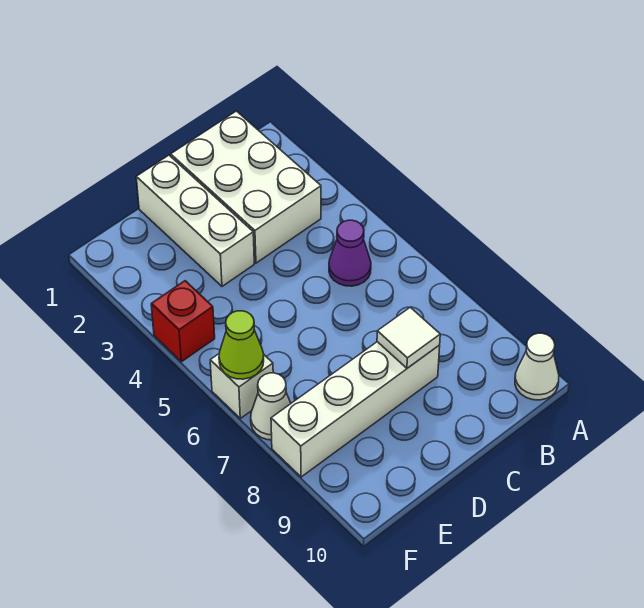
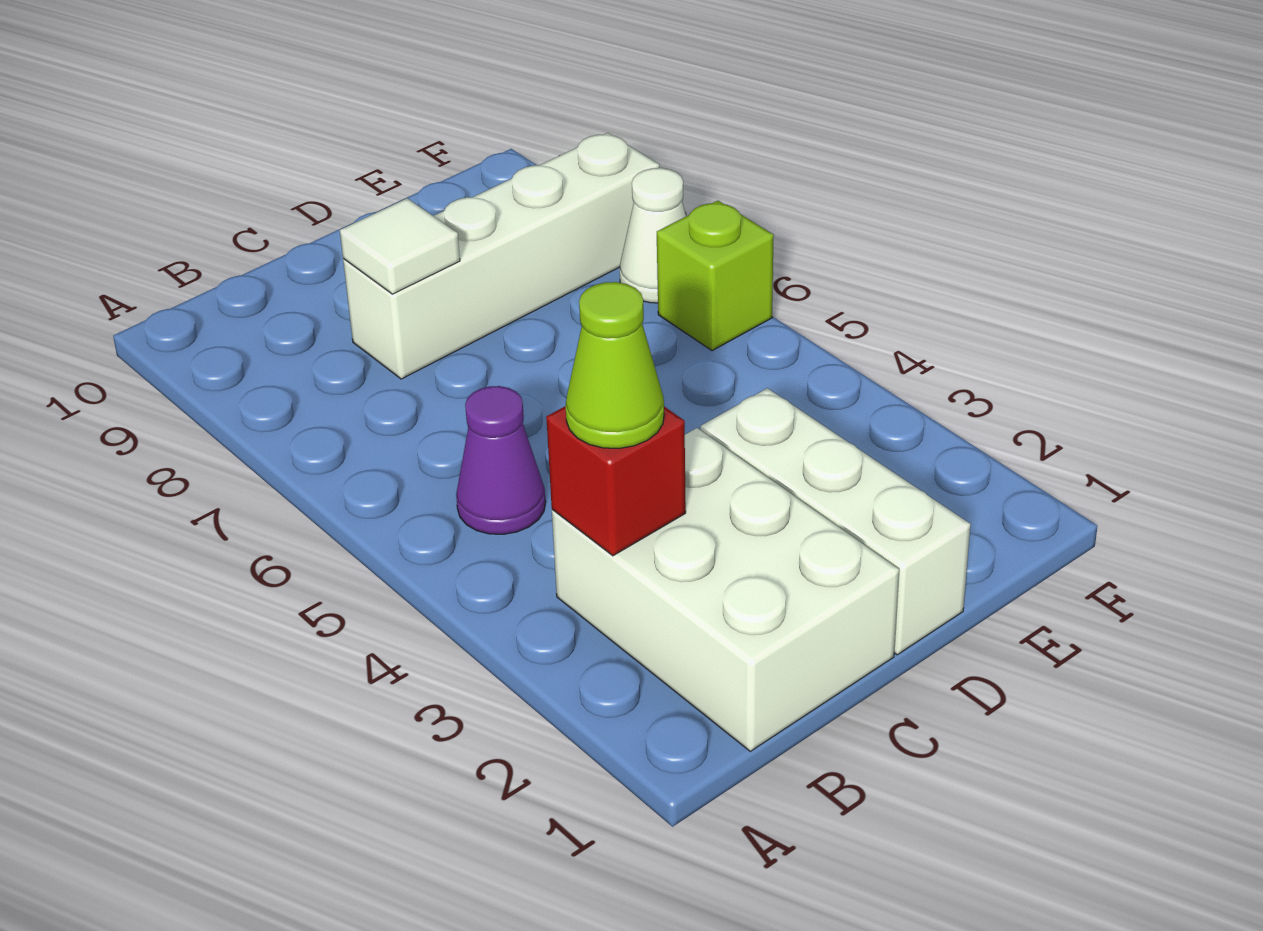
white 1x1 cone [515,333,559,400] -> none
red 1x1 brick [151,281,215,362] -> red 1x1 brick moved to [546,406,686,556]
white 1x1 brick [210,354,273,418] -> lime 1x1 brick [657,201,774,351]
lime 1x1 cone [219,311,264,379] -> lime 1x1 cone moved to [566,282,664,448]

